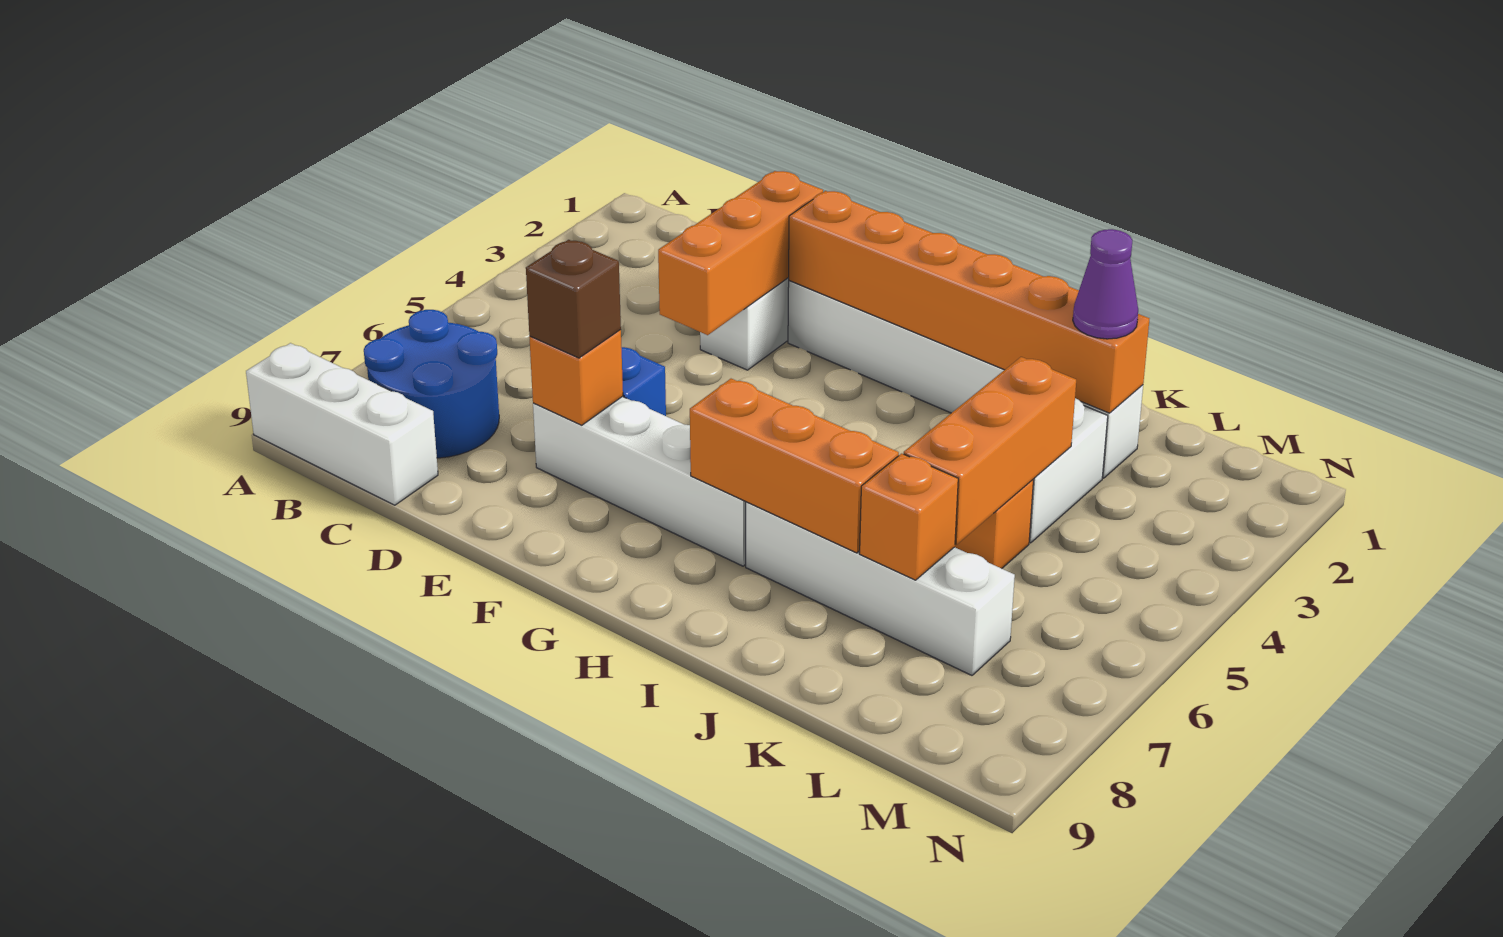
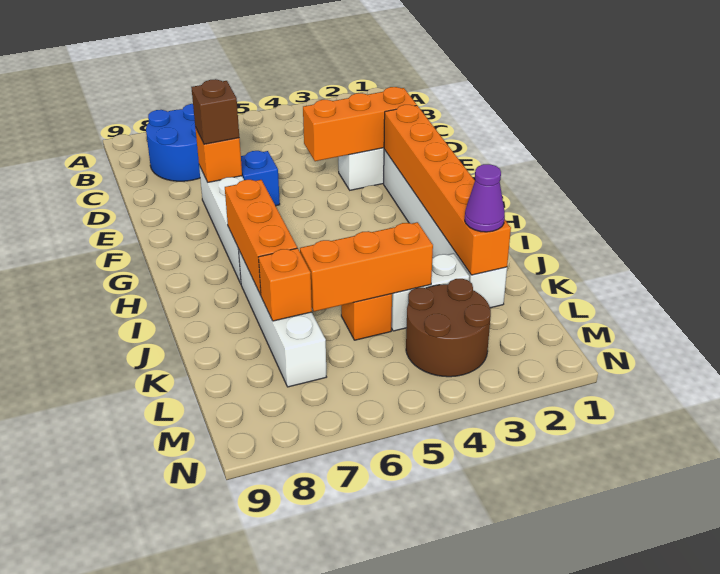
white 1x3 brick [246,343,438,505] -> none
none -> brown 2x2 round brick [406,279,491,377]

